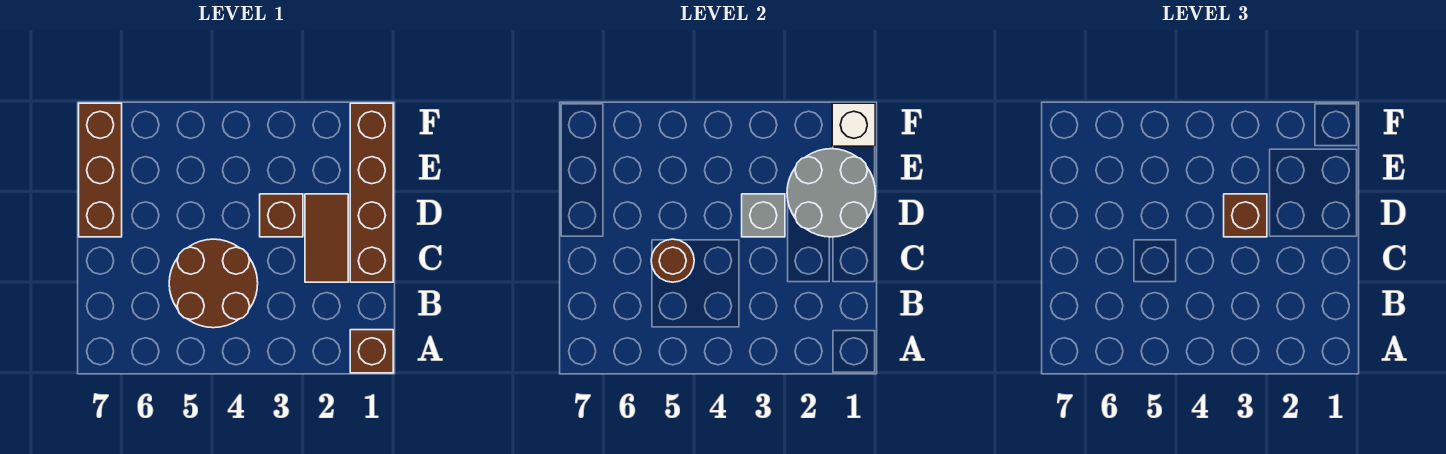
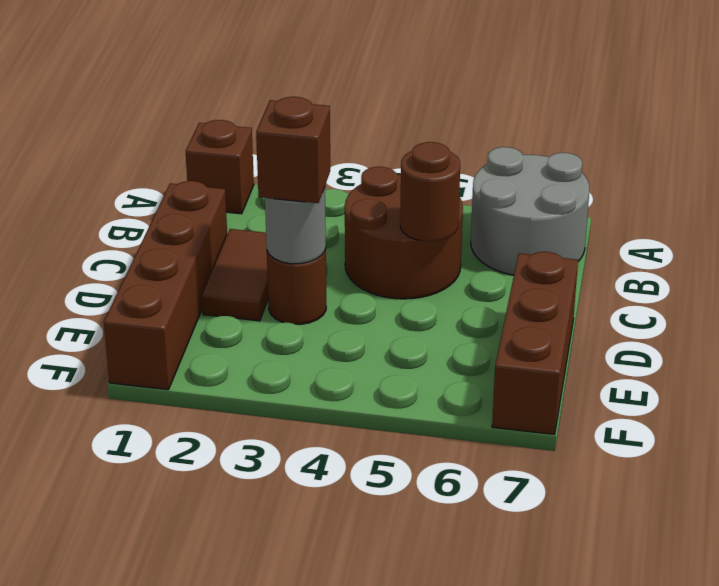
grey 2x2 round brick [787,149,875,237] -> grey 2x2 round brick moved to [471,147,590,275]
brown 1x1 brick [260,194,303,237] -> brown 1x1 round brick [267,249,326,324]
grey 1x1 brick [742,194,785,237] -> grey 1x1 round brick [265,187,326,264]
white 1x1 brick [832,103,875,146] -> none

